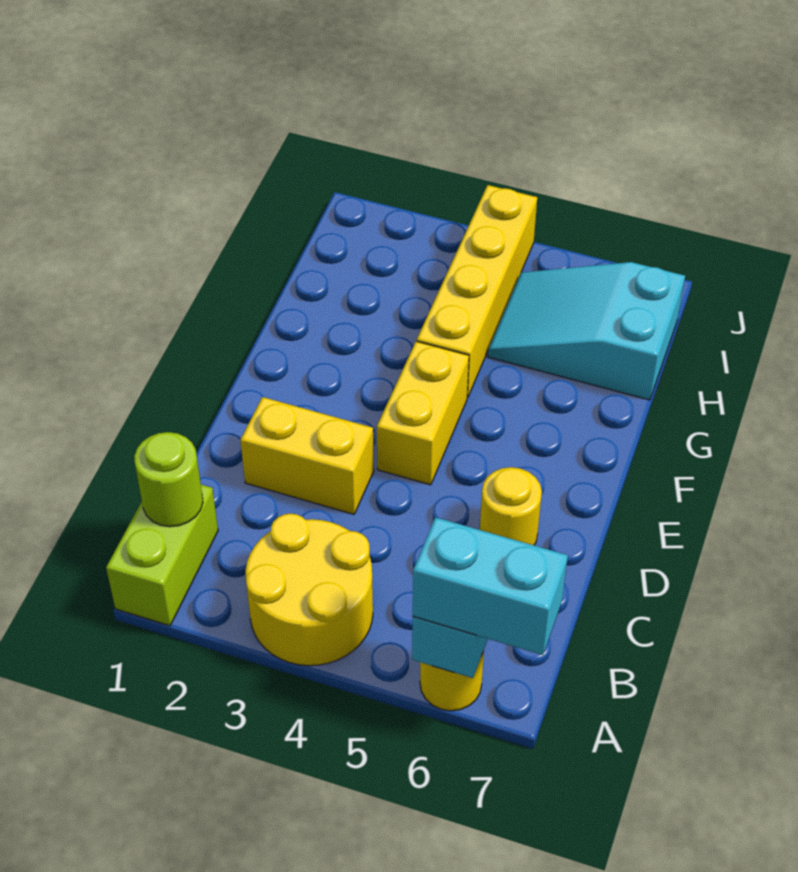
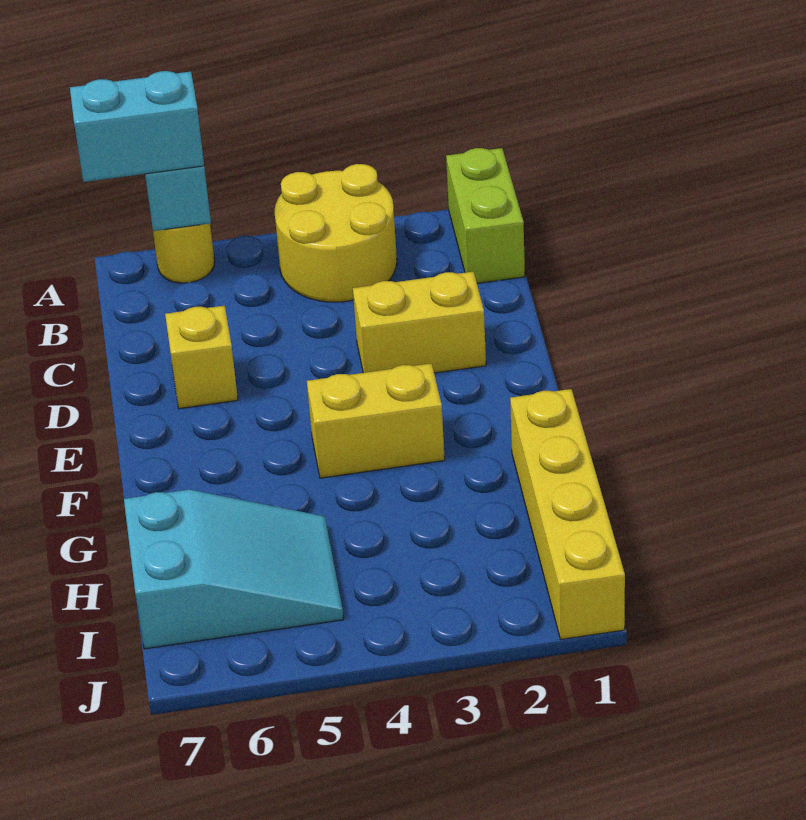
lime 1x1 round brick [134,432,203,527] -> none
yellow 1x1 round brick [480,467,542,545] -> yellow 1x1 brick [165,306,238,409]
yellow 1x2 brick [377,341,469,485] -> yellow 1x2 brick turned to [307,363,445,478]
yellow 1x4 brick [417,185,537,398] -> yellow 1x4 brick moved to [510,389,625,639]

